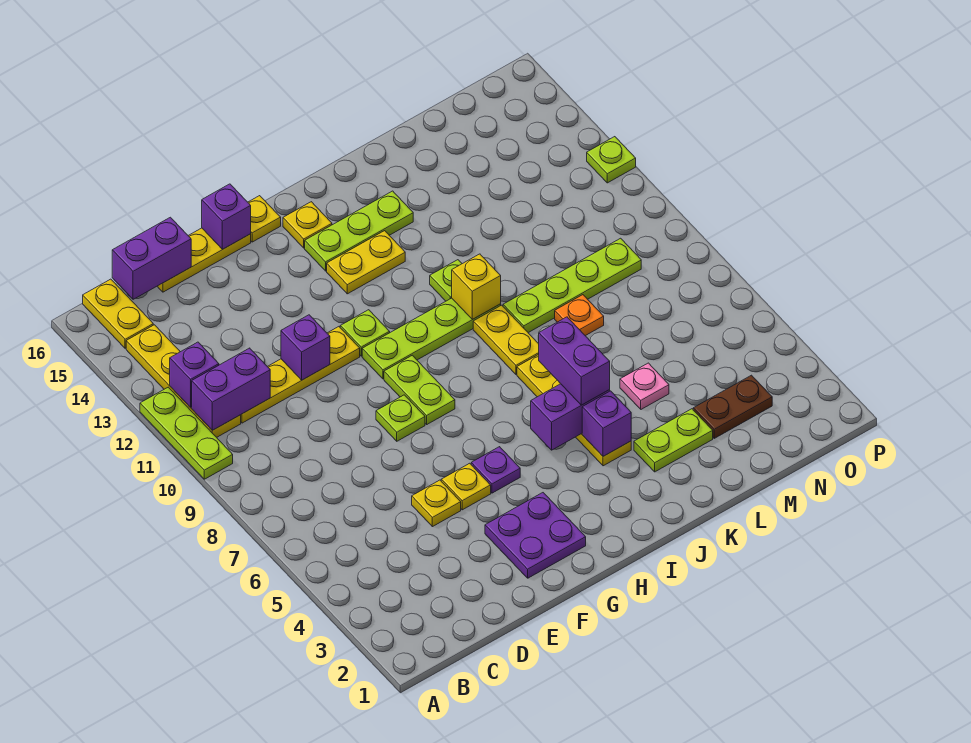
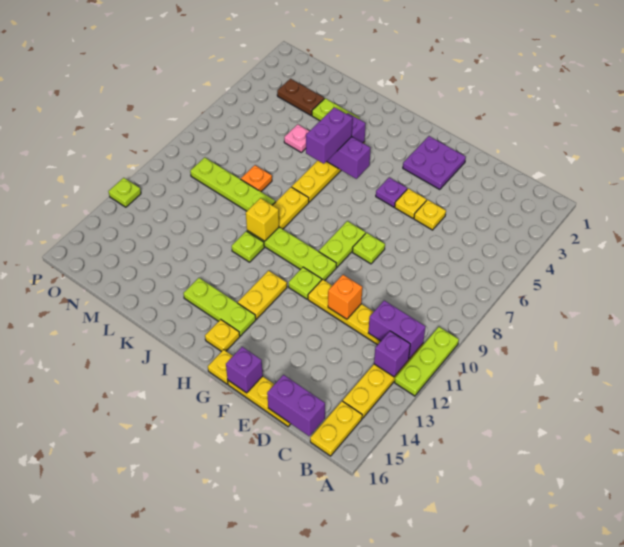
purple 1x1 brick [281,315,330,380] -> orange 1x1 brick [328,275,362,319]
yellow 1x2 plate [327,231,405,294] -> yellow 1x2 plate turned to [238,271,287,319]

